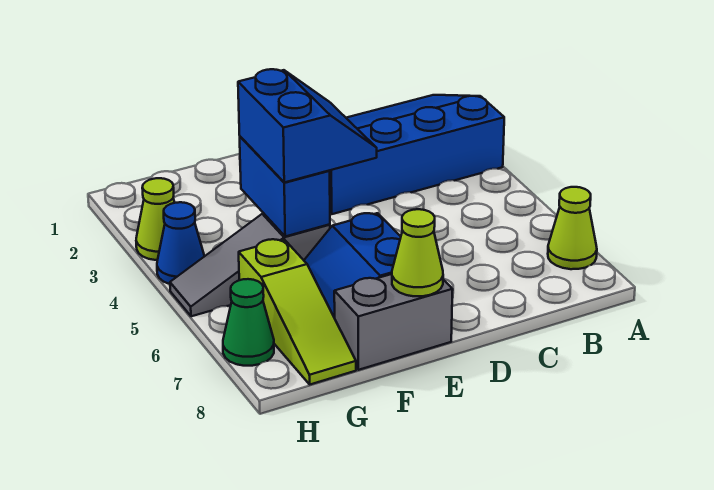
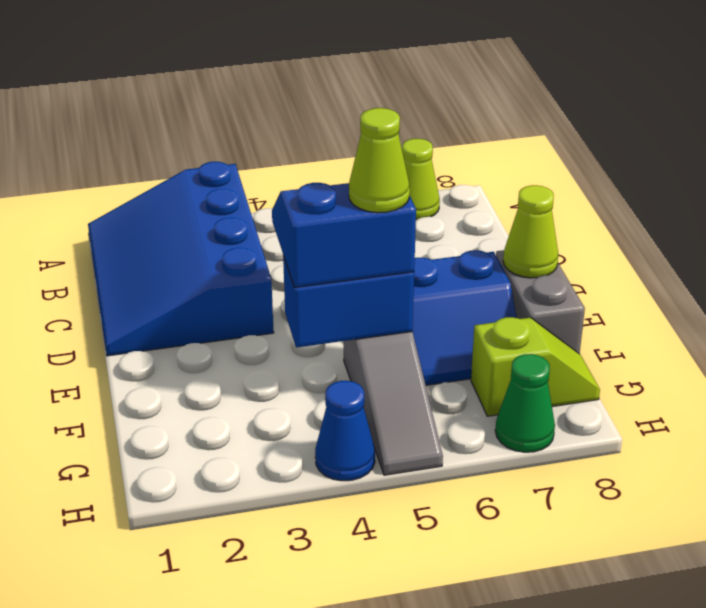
lime 1x3 slope [239,239,356,384] -> lime 1x2 slope [471,317,600,416]
lime 1x1 cone [136,178,175,260] -> lime 1x1 cone moved to [349,108,410,213]

